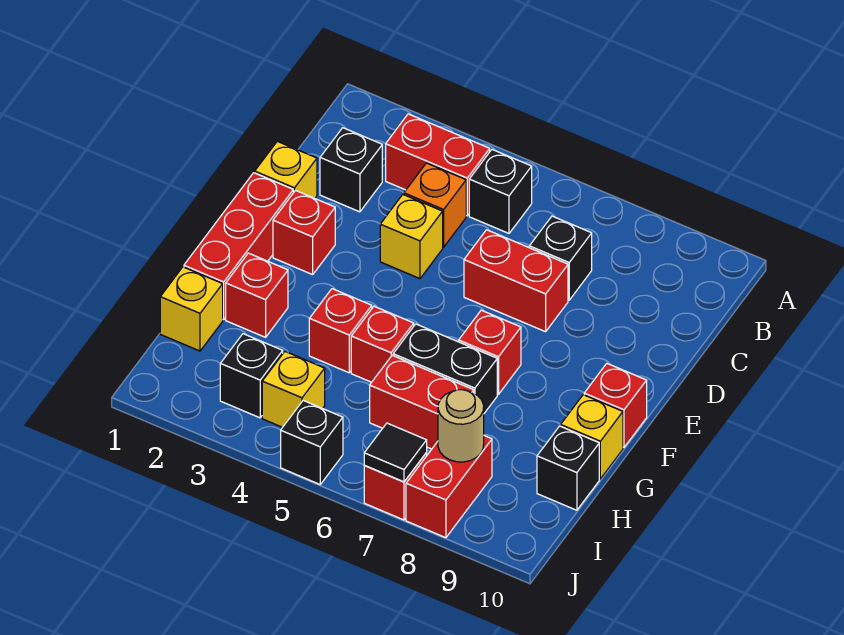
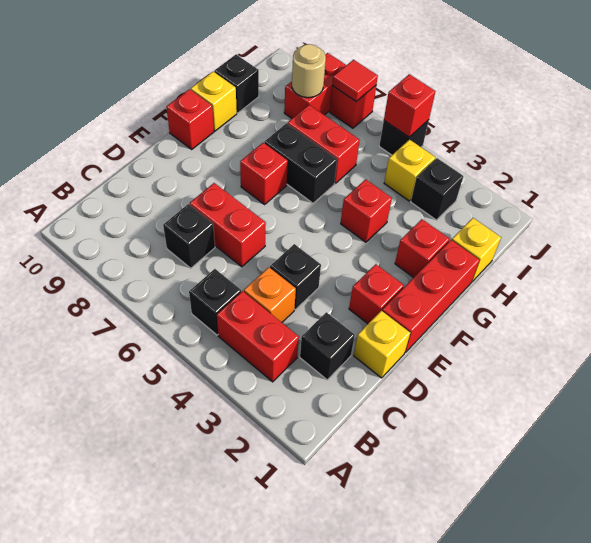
yellow 1x1 brick [380,195,443,279] -> black 1x1 brick [270,244,321,309]
red 1x1 brick [351,306,414,382] -> red 1x1 brick moved to [384,74,435,137]
black 1x1 tile [364,423,427,482] -> red 1x1 tile [332,60,378,102]

